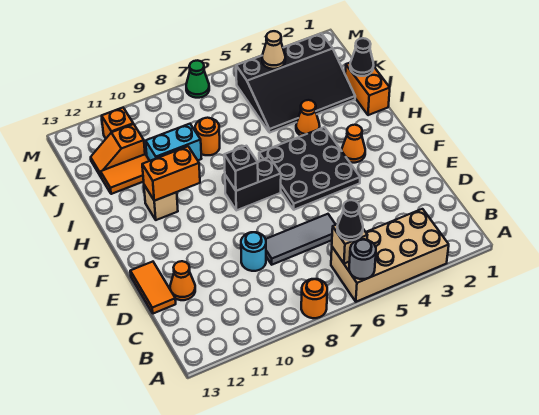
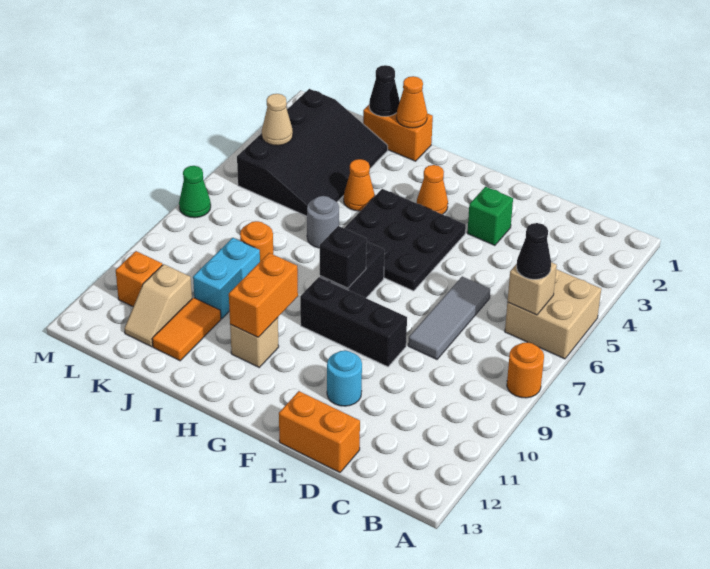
tan 2x4 brick [331,209,449,302] -> tan 2x2 brick [505,269,601,359]
grey 1x1 round brick [349,239,376,279] -> grey 1x1 round brick moved to [307,196,339,248]
cyan 1x1 round brick [241,232,266,271] -> cyan 1x1 round brick moved to [327,350,362,406]
orange 1x1 cone [170,261,195,300] -> orange 1x1 cone moved to [396,76,427,128]
orange 1x2 tile [130,262,176,314] -> orange 1x2 brick [279,391,360,472]
none -> green 1x1 brick [467,187,513,245]
none -> black 1x3 brick [300,277,407,367]
orange 1x2 slope [91,124,145,176] -> tan 1x2 slope [124,264,192,347]

